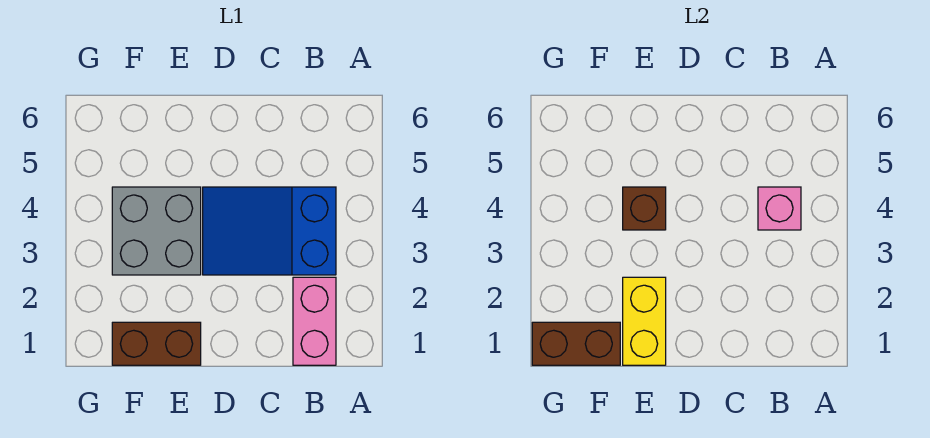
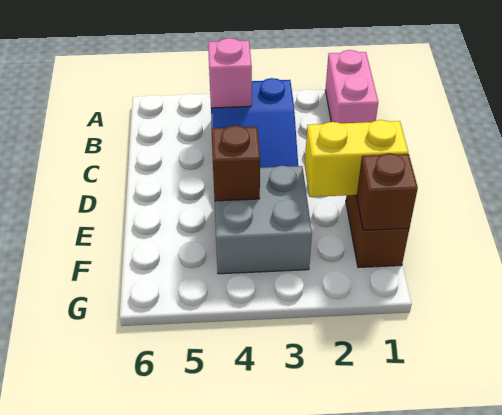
pink 1x2 brick [293,277,336,365] -> pink 1x2 brick turned to [325,50,378,123]
brown 1x2 brick [532,322,620,365] -> brown 1x1 brick [357,153,418,230]

